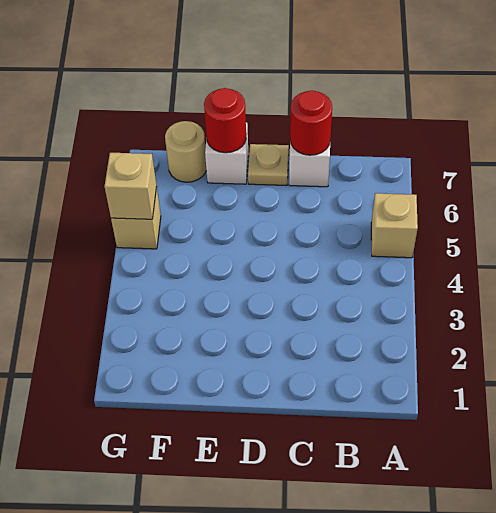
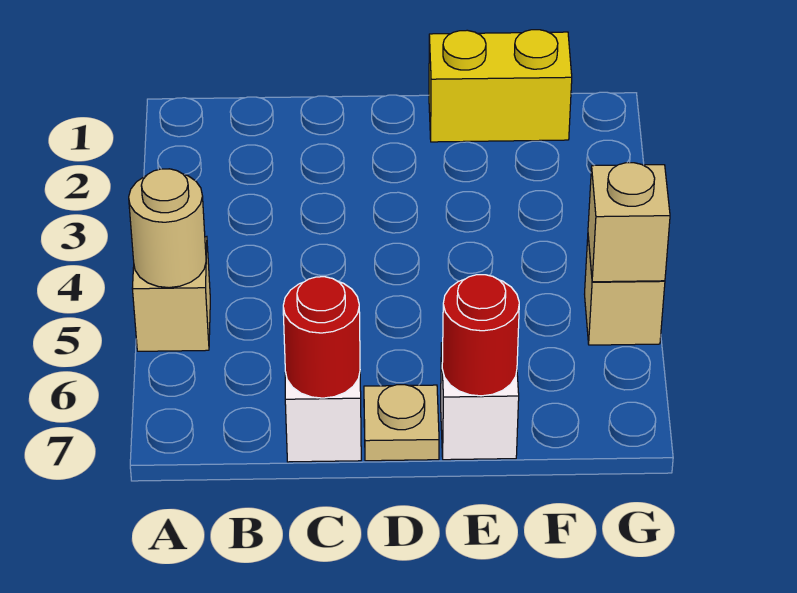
none -> yellow 1x2 brick [429,30,572,142]
tan 1x1 round brick [165,121,206,182] -> tan 1x1 round brick moved to [129,169,206,288]

